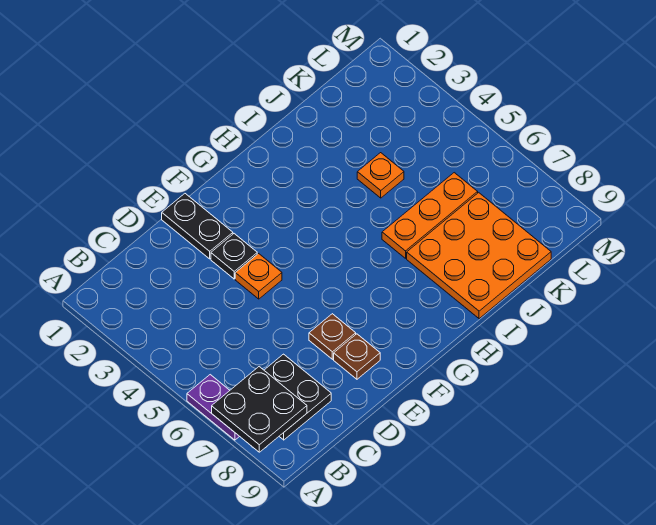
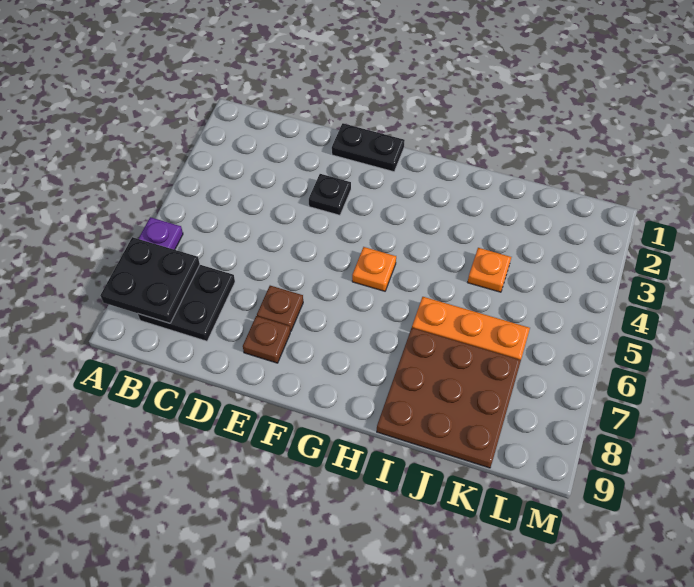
black 1x2 plate [162,194,233,259] -> black 1x2 plate turned to [332,123,405,172]
orange 1x1 plate [235,254,282,299] -> orange 1x1 plate moved to [352,247,396,291]
orange 3x3 plate [407,193,551,319] -> brown 3x3 plate [377,328,521,468]

